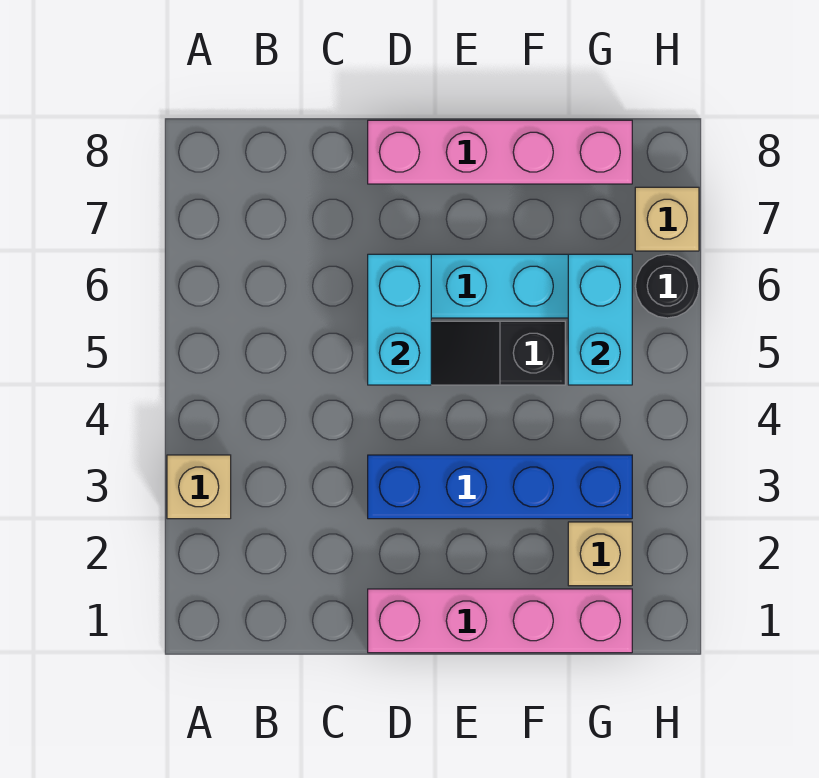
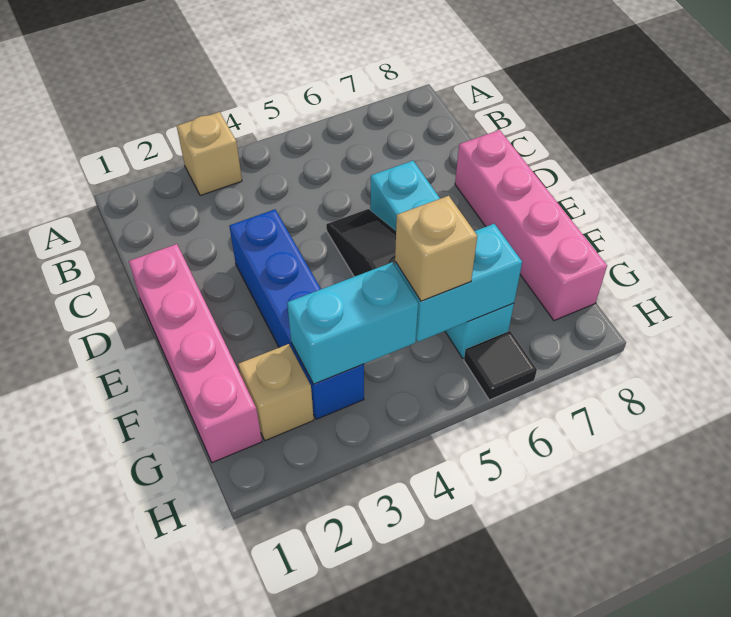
cyan 1x2 brick [368,254,431,385] -> cyan 1x2 brick moved to [287,262,418,384]
black 1x1 round brick [635,254,699,318] -> black 1x1 tile [464,331,537,400]
tan 1x1 brick [635,187,699,251] -> tan 1x1 brick moved to [395,196,477,301]

